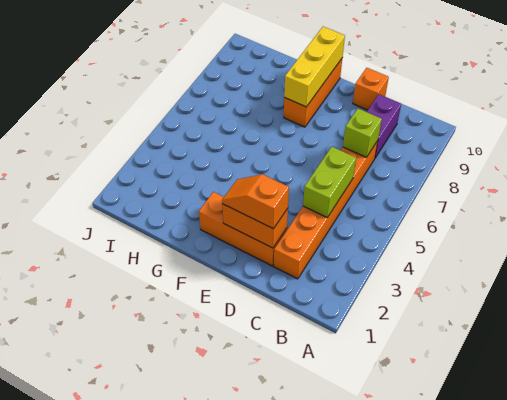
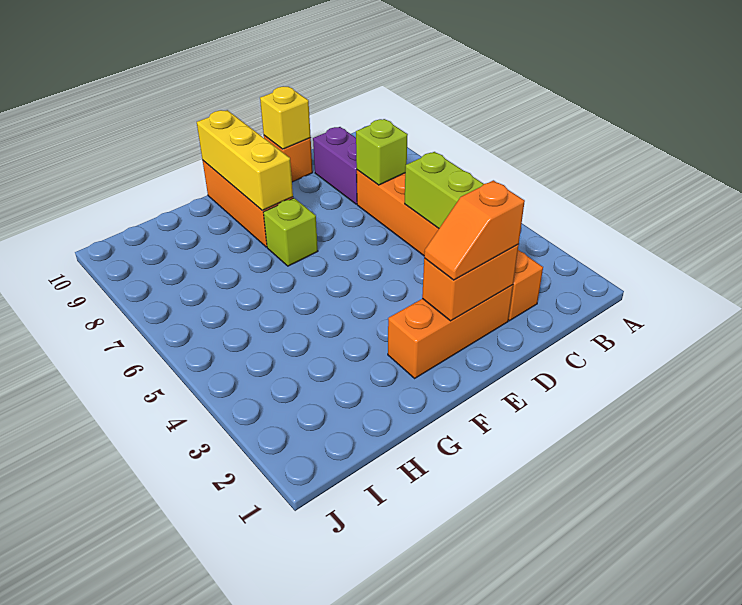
none -> yellow 1x1 brick [260,86,311,149]
none -> lime 1x1 brick [263,198,318,266]

